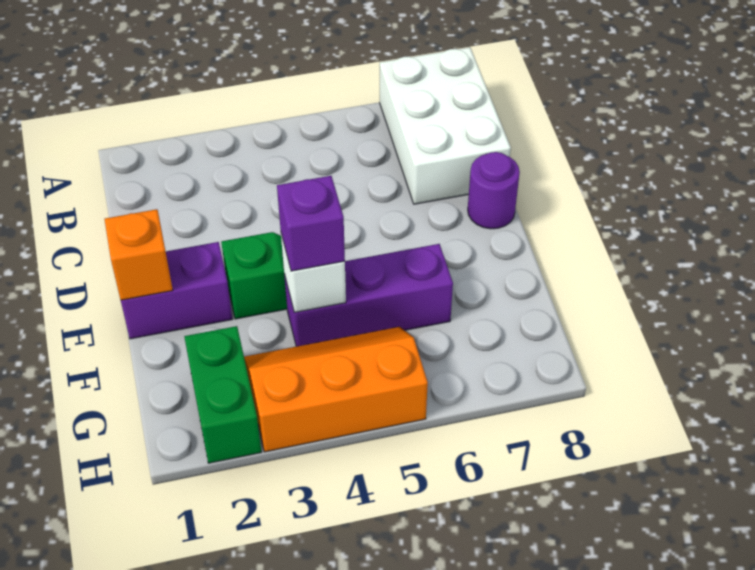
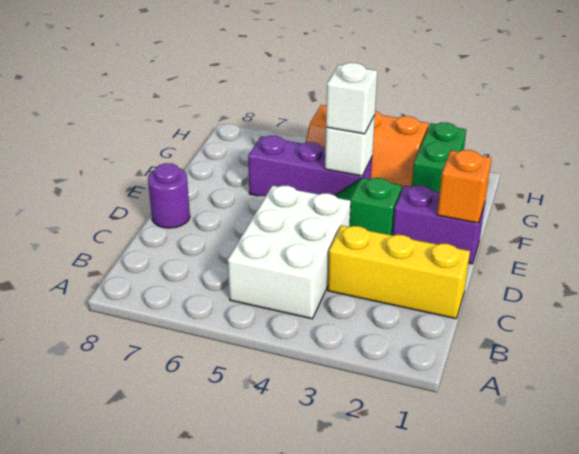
white 2x3 brick [380,47,511,204] -> white 2x3 brick moved to [228,186,351,319]
none -> yellow 1x3 brick [328,225,470,319]
purple 1x1 brick [277,176,345,271] -> white 1x1 brick [326,63,377,134]

